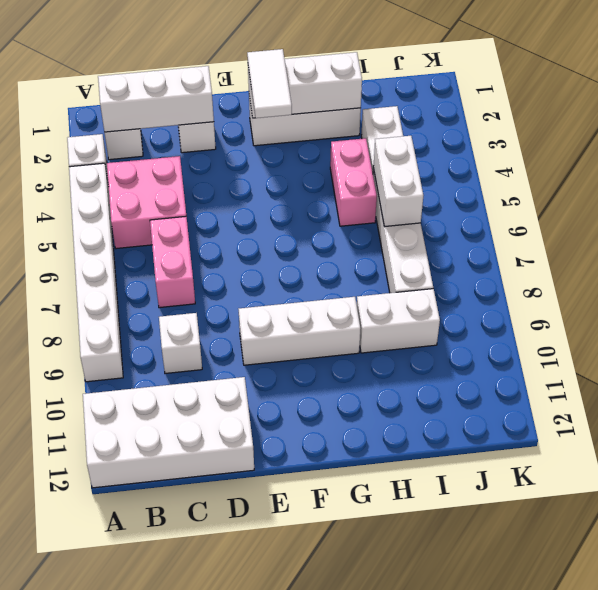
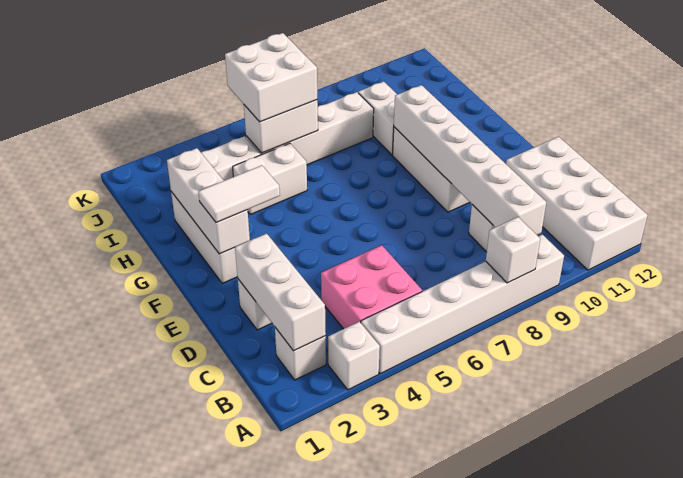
none -> white 1x1 brick [486,217,540,283]
none -> white 1x6 brick [394,85,546,235]
pink 1x2 brick [150,216,195,308] -> none
pink 1x2 brick [330,138,377,226] -> white 1x2 brick [233,143,307,215]
none -> white 2x2 brick [225,33,317,122]

